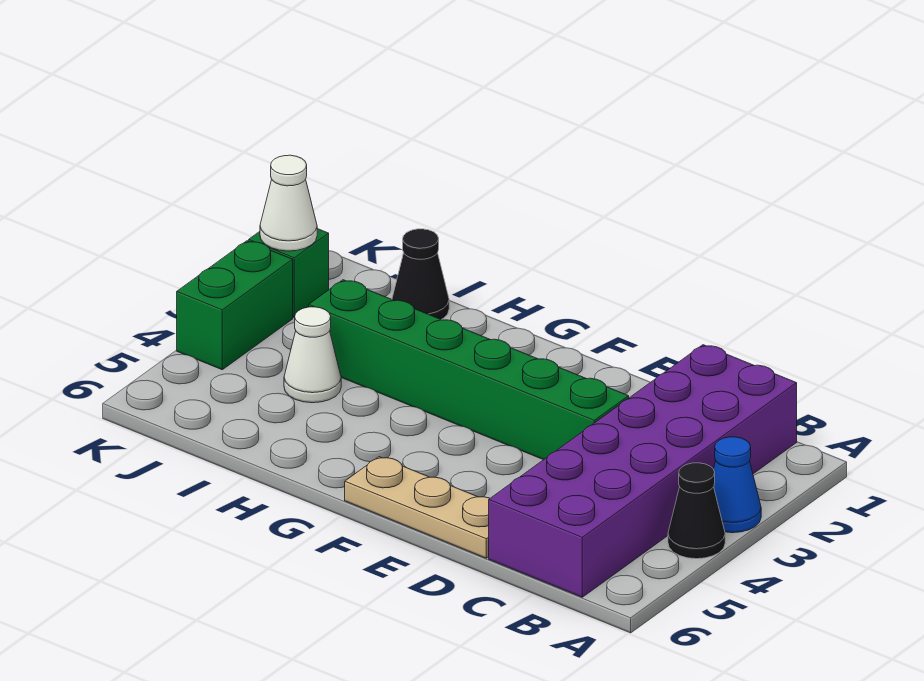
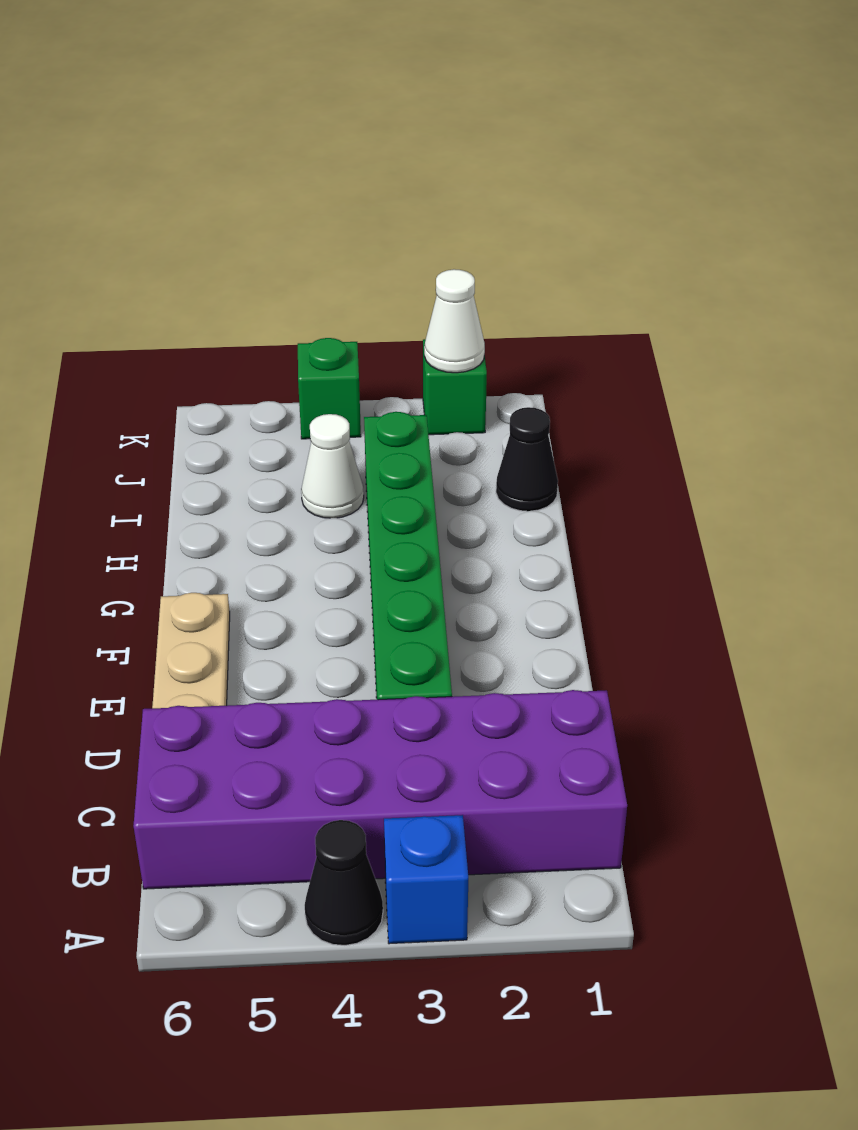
blue 1x1 cone [714,437,761,533] -> blue 1x1 brick [384,815,468,944]
green 1x2 brick [177,241,293,370] -> green 1x1 brick [298,338,361,439]

